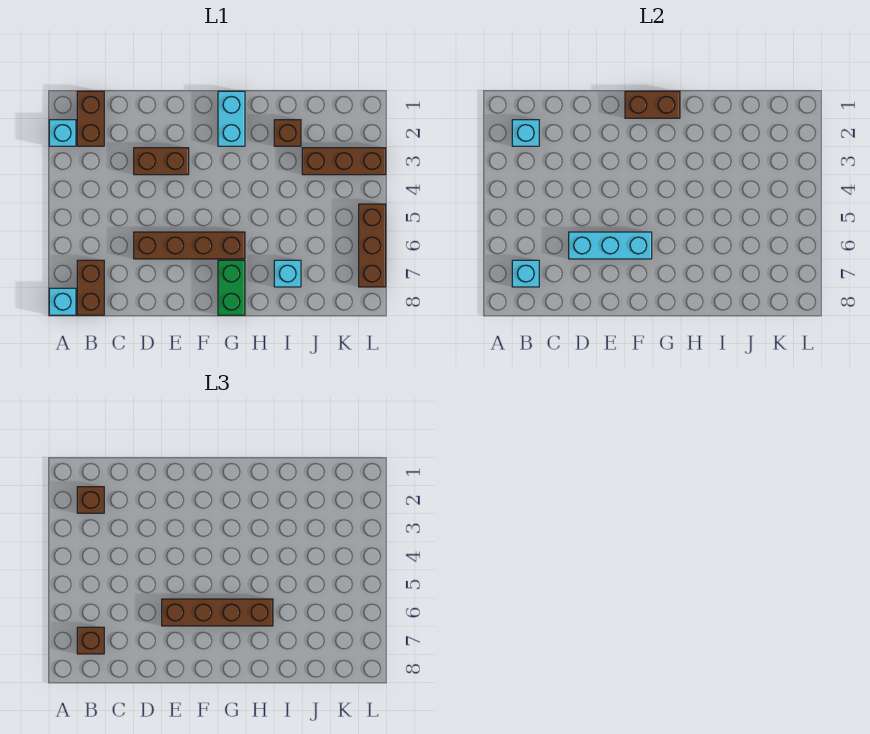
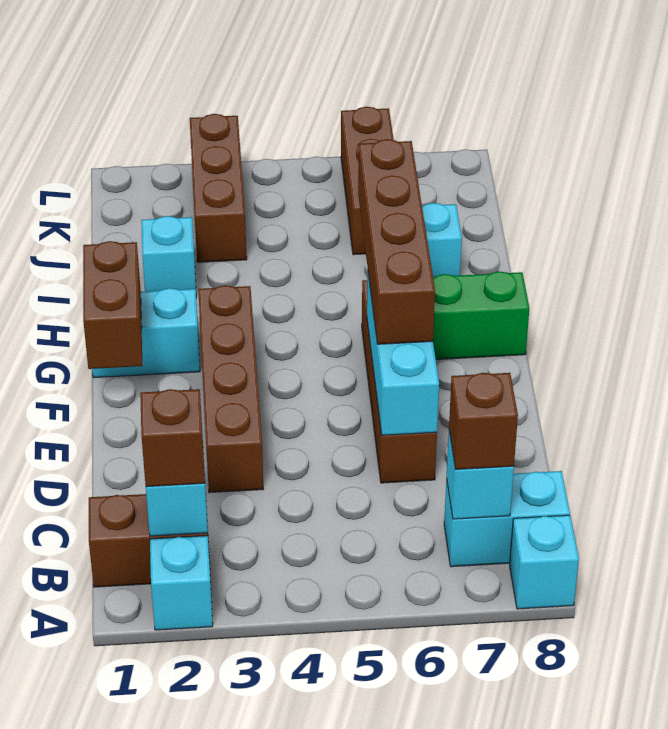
brown 1x2 brick [77,260,104,315] -> cyan 1x2 brick [444,471,570,567]
brown 1x2 brick [134,148,189,175] -> brown 1x4 brick [198,285,263,493]
brown 1x1 brick [274,120,301,146] -> cyan 1x1 brick [141,216,196,291]
brown 1x3 brick [359,204,386,287] -> brown 1x3 brick turned to [341,107,394,255]

